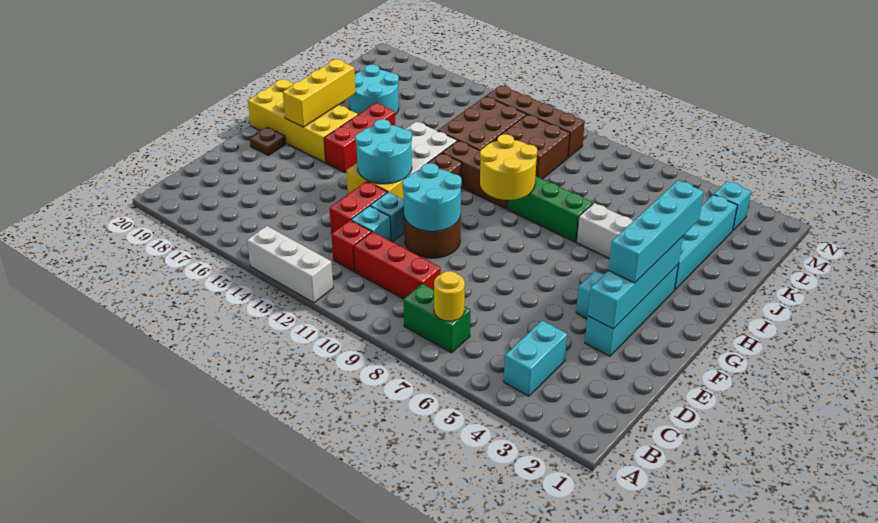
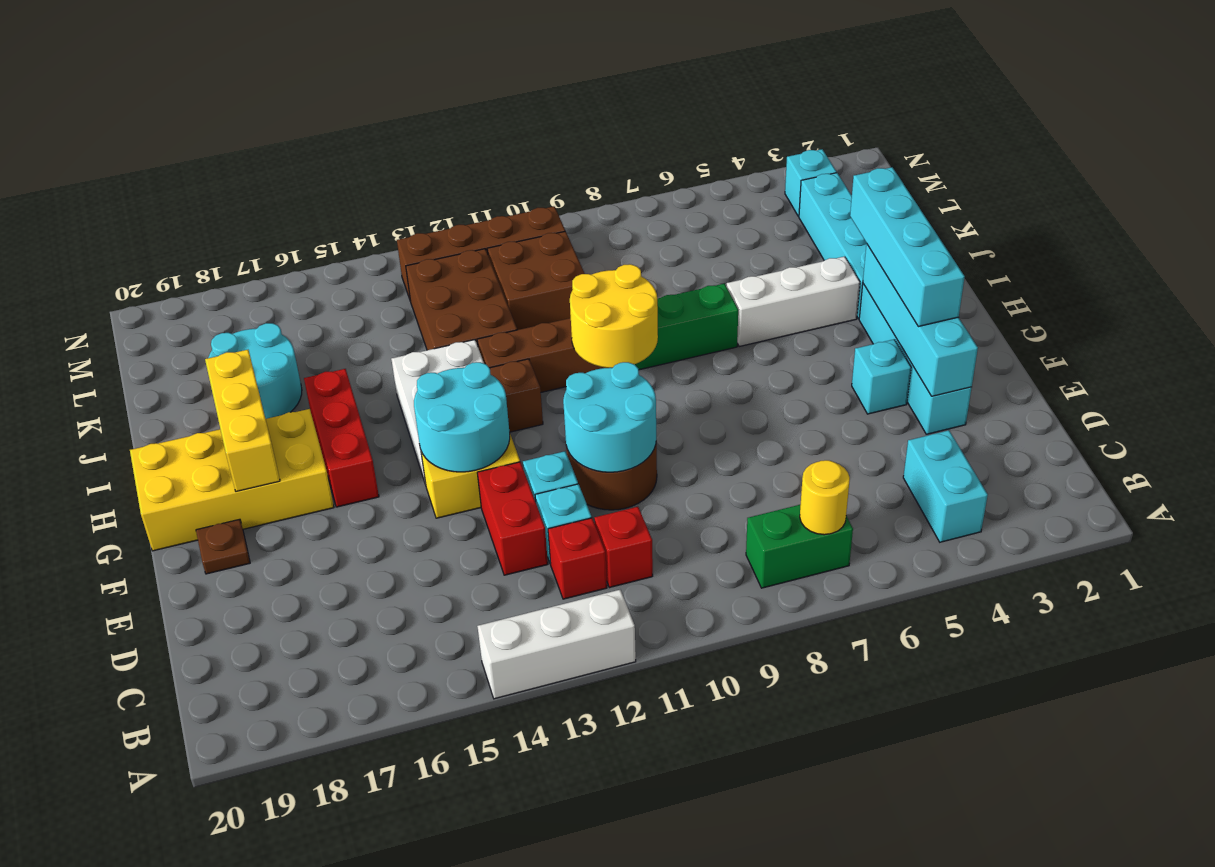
red 1x3 brick [354,232,441,299] -> red 1x1 brick [594,507,653,588]

